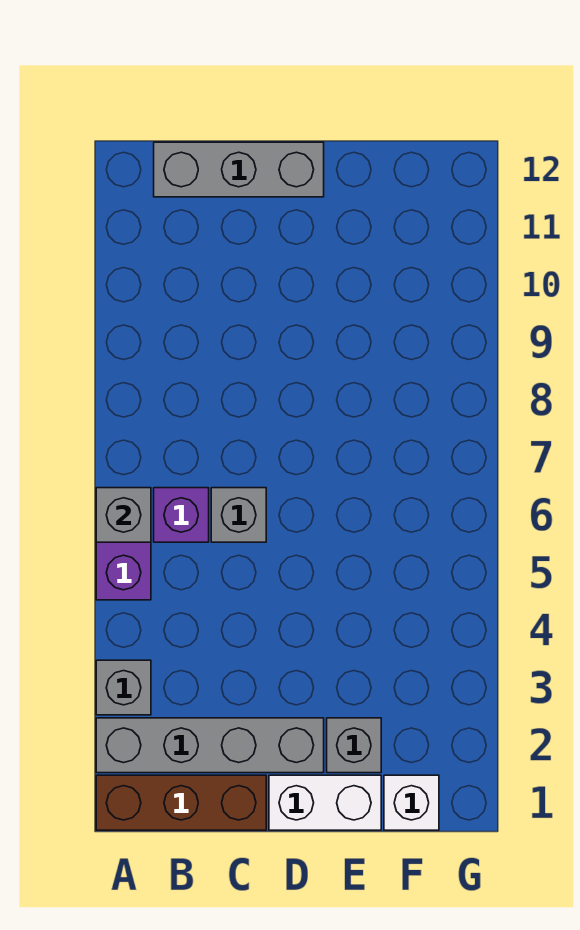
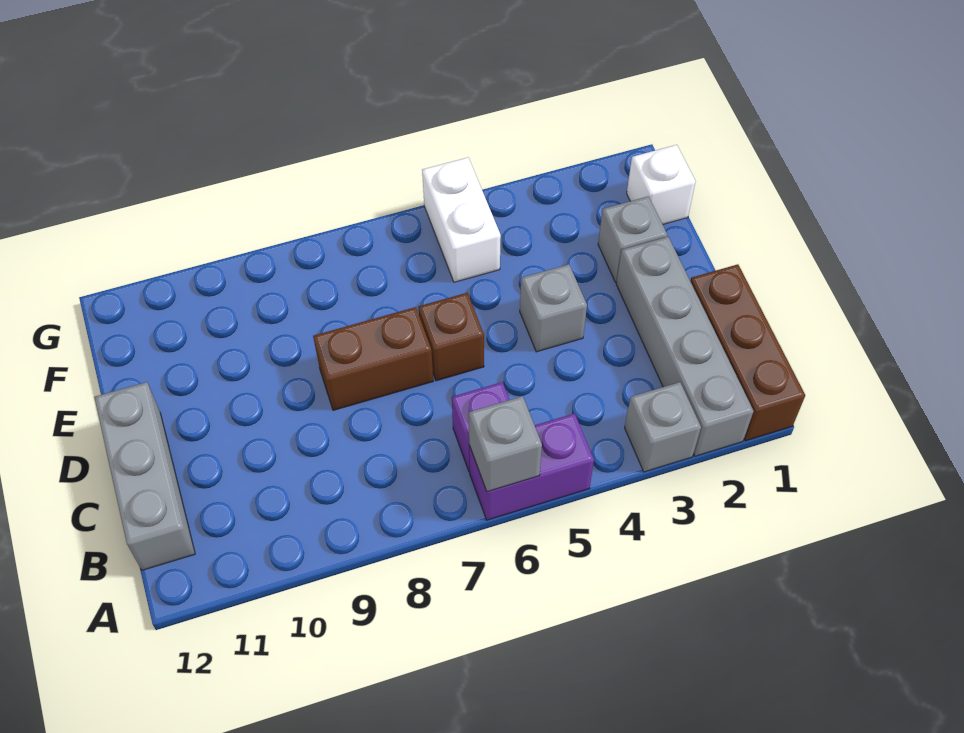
grey 1x1 brick [211,488,266,542] -> grey 1x1 brick moved to [520,264,587,352]
white 1x2 brick [269,775,381,830] -> white 1x2 brick moved to [422,158,501,282]
none -> brown 1x1 brick [418,293,484,381]
none -> brown 1x2 brick [313,307,433,410]

